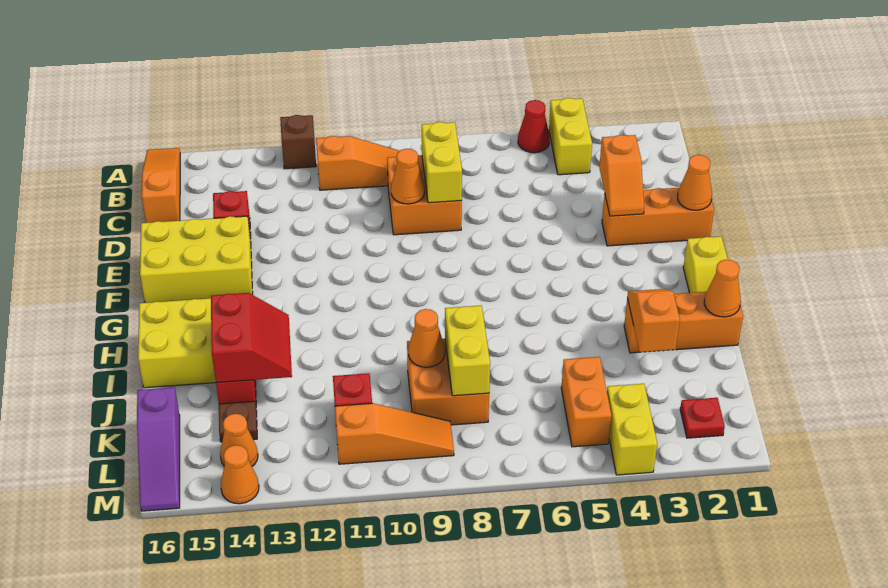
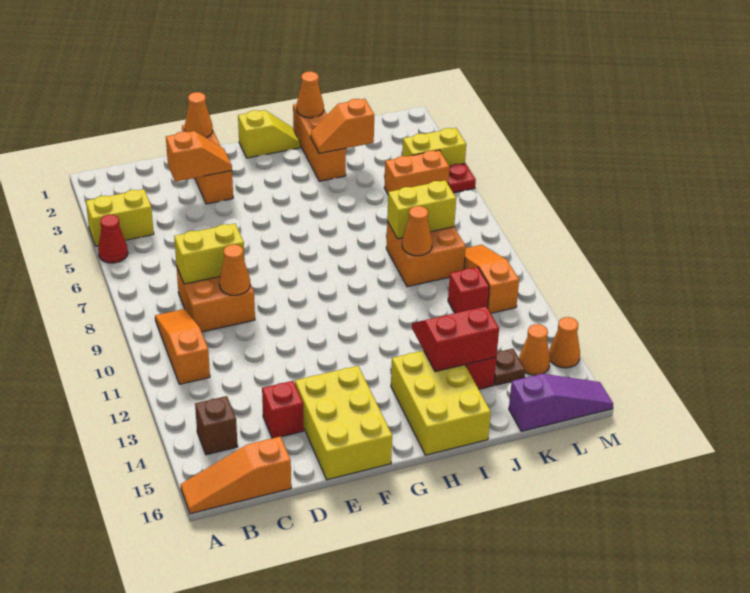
brown 1x1 brick [280,115,316,169] -> brown 1x1 brick moved to [195,396,238,455]
red 1x1 plate [680,398,725,438] -> red 1x1 plate moved to [448,163,476,193]

